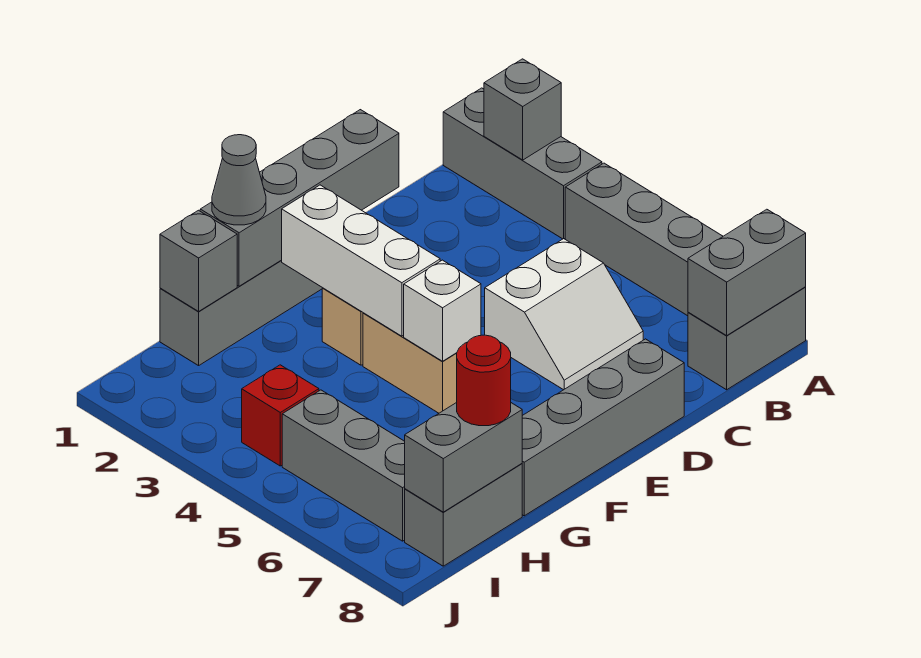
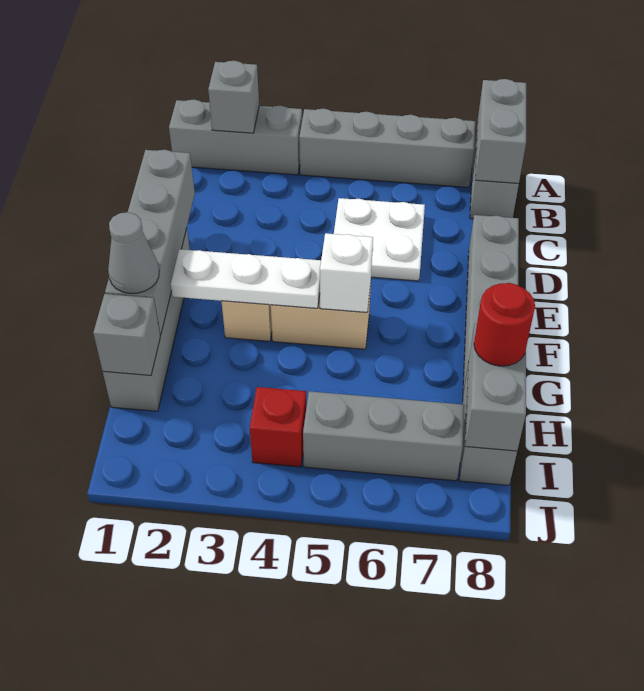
white 2x2 slope [485,239,643,390] -> white 2x2 plate [334,198,425,281]
white 1x3 brick [282,185,440,336] -> white 1x3 plate [171,249,321,308]

